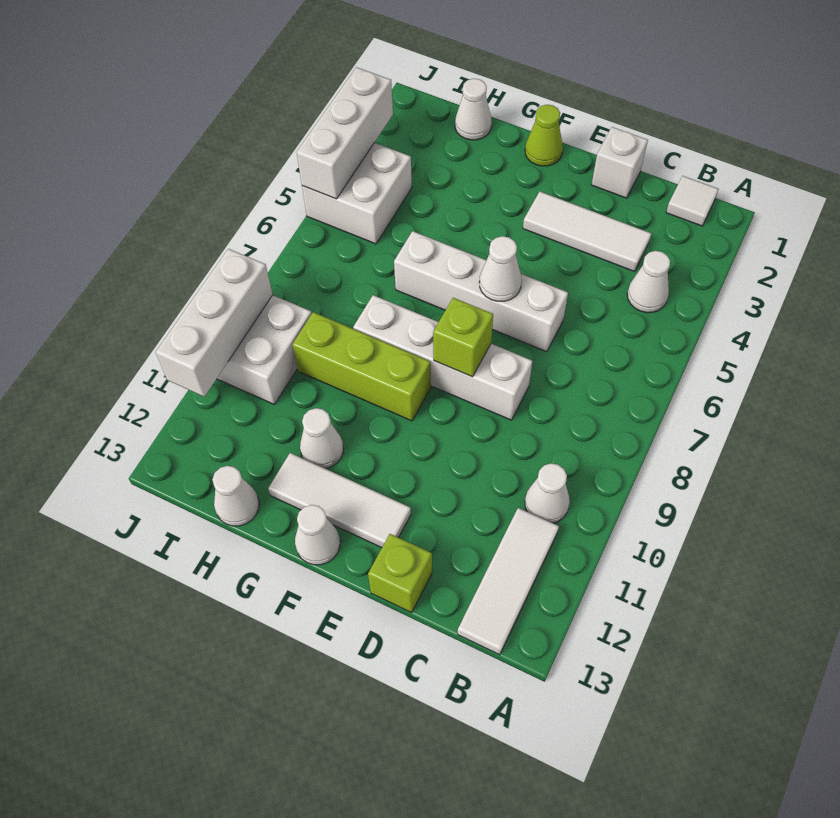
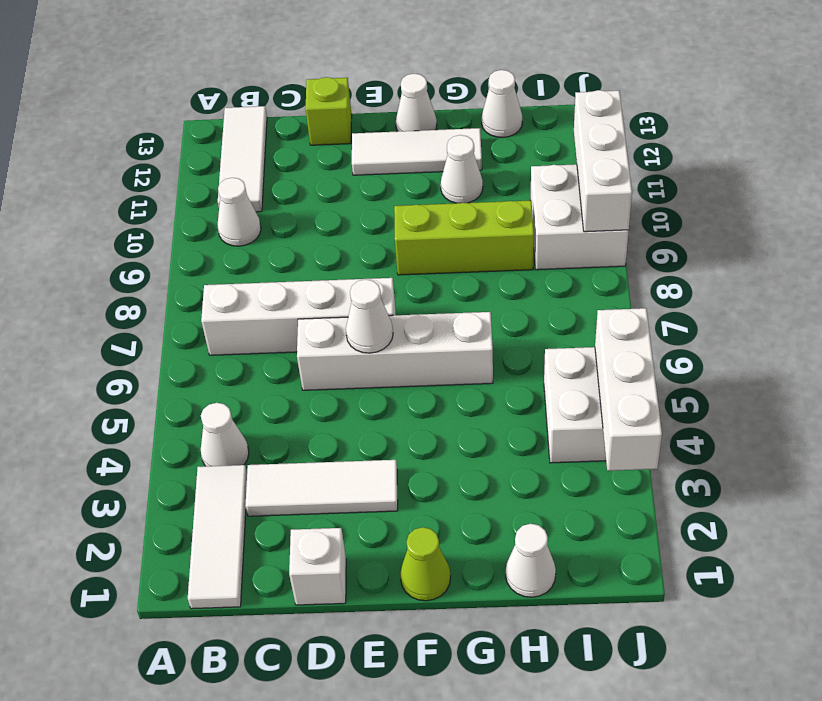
white 1x1 tile [666,176,719,226] -> white 1x3 tile [188,465,247,609]
white 1x4 brick [353,295,532,420] -> white 1x4 brick moved to [201,278,396,355]
lime 1x1 brick [433,298,493,377] -> none

